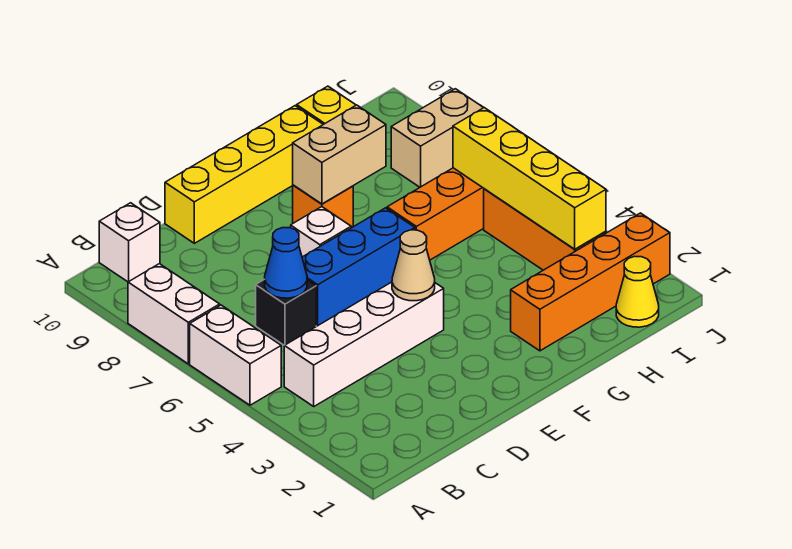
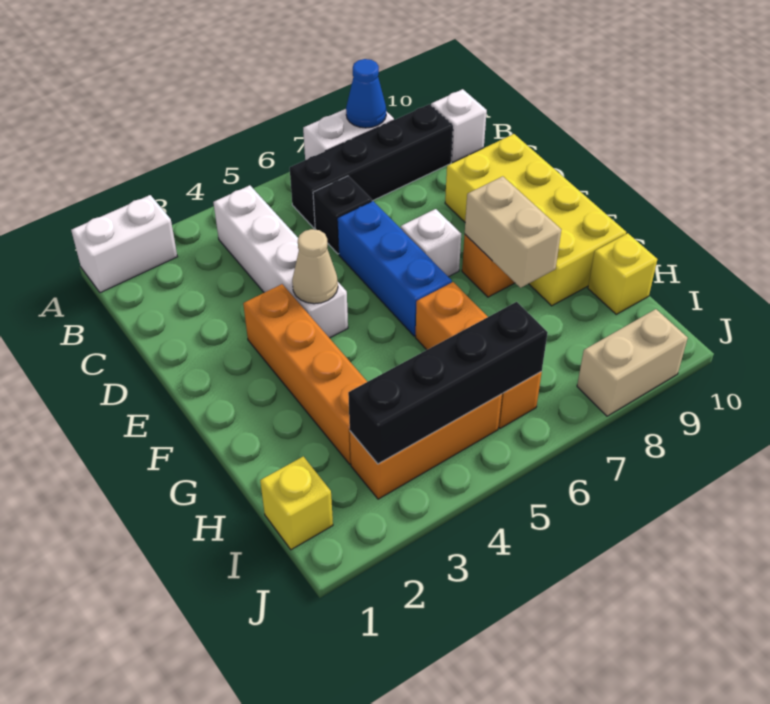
white 1x2 brick [190,305,281,405] -> white 1x2 brick moved to [71,195,177,293]
none -> black 1x4 brick [290,104,453,228]
blue 1x1 cone [265,228,307,298] -> blue 1x1 cone moved to [346,59,386,128]
yellow 1x4 brick [165,106,323,243] -> yellow 2x4 brick [445,134,626,306]
orange 1x4 brick [511,213,670,351] -> orange 1x4 brick moved to [243,284,367,464]
yellow 1x1 cone [616,256,659,327] -> yellow 1x1 brick [260,456,333,550]
yellow 1x4 brick [453,108,606,249] -> black 1x4 brick [348,302,548,464]
tan 1x2 brick [391,89,483,187] -> tan 1x2 brick turned to [577,309,688,416]

